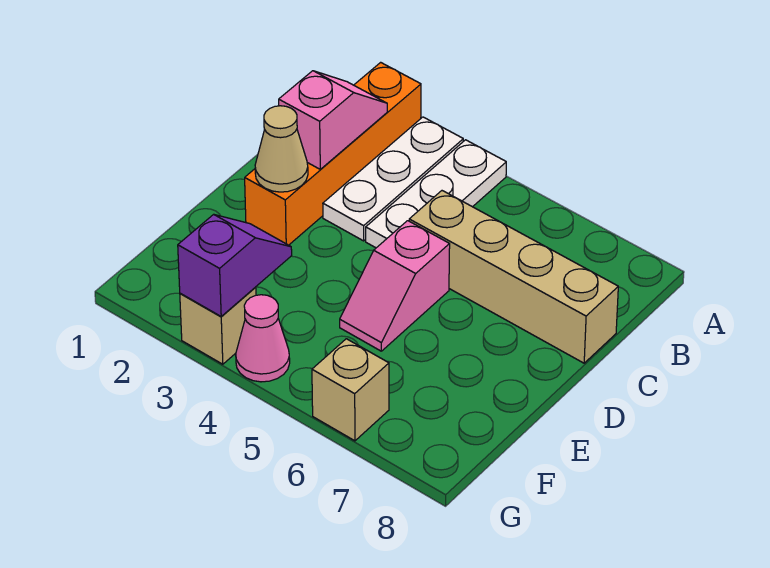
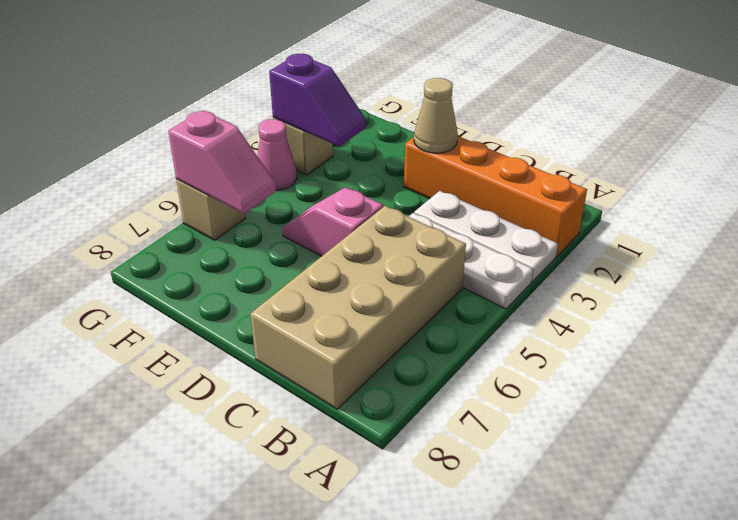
pink 1x2 slope [279,71,387,170] -> pink 1x2 slope moved to [168,110,276,214]
tan 1x4 brick [409,191,618,363] -> tan 2x4 brick [251,206,466,409]

